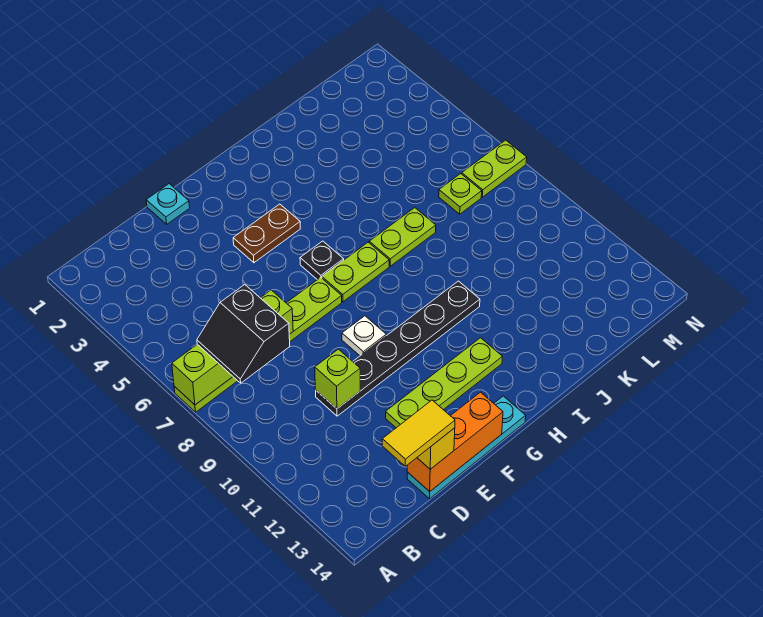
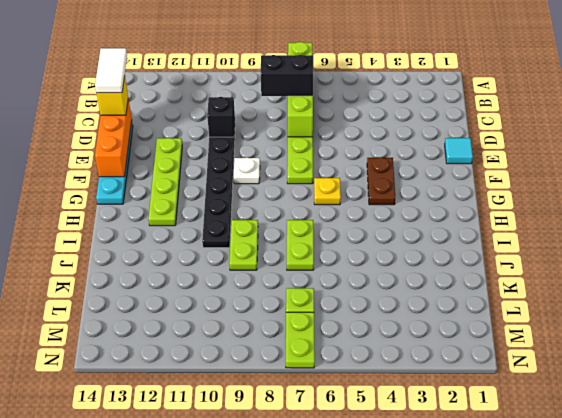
yellow 1x2 tile [382,400,455,466] -> white 1x2 tile [95,48,127,93]
lime 1x1 brick [315,349,360,409] -> black 1x1 brick [207,97,235,137]
cyan 1x1 plate [146,184,190,224] -> cyan 1x1 tile [445,138,473,164]
black 1x1 plate [300,241,344,280] -> yellow 1x1 plate [314,178,341,205]
lime 1x2 plate [322,242,389,302] -> lime 1x2 plate moved to [229,220,258,270]

